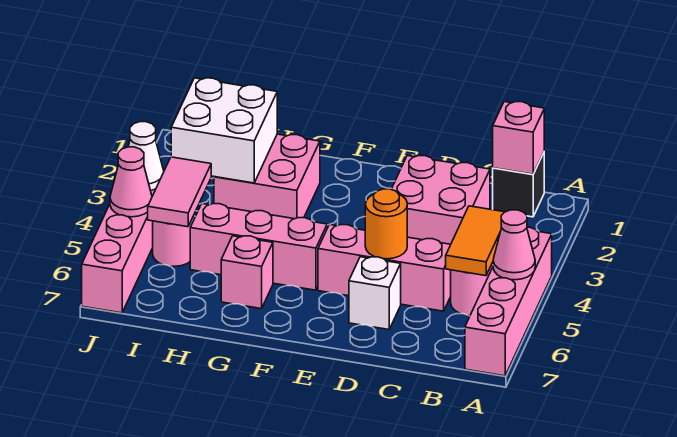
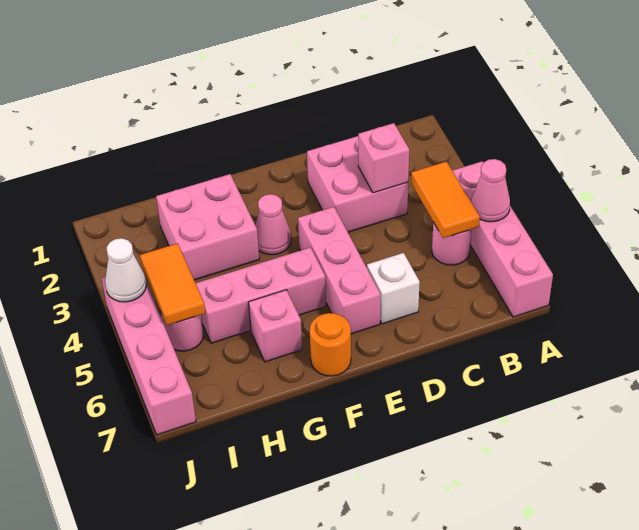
black 1x1 brick [493,153,544,217] -> none
pink 1x1 brick [493,102,544,174] -> pink 1x1 brick moved to [358,123,409,193]
pink 1x3 brick [318,224,451,311] -> pink 1x3 brick turned to [298,207,380,334]
orange 1x1 round brick [365,189,407,259] -> orange 1x1 round brick moved to [310,313,351,376]
white 2x2 brick [171,78,277,183] -> none
pink 1x2 tile [148,157,211,227] -> orange 1x2 tile [140,243,205,325]
pink 1x1 cone [110,147,152,217] -> pink 1x1 cone moved to [255,194,291,255]

